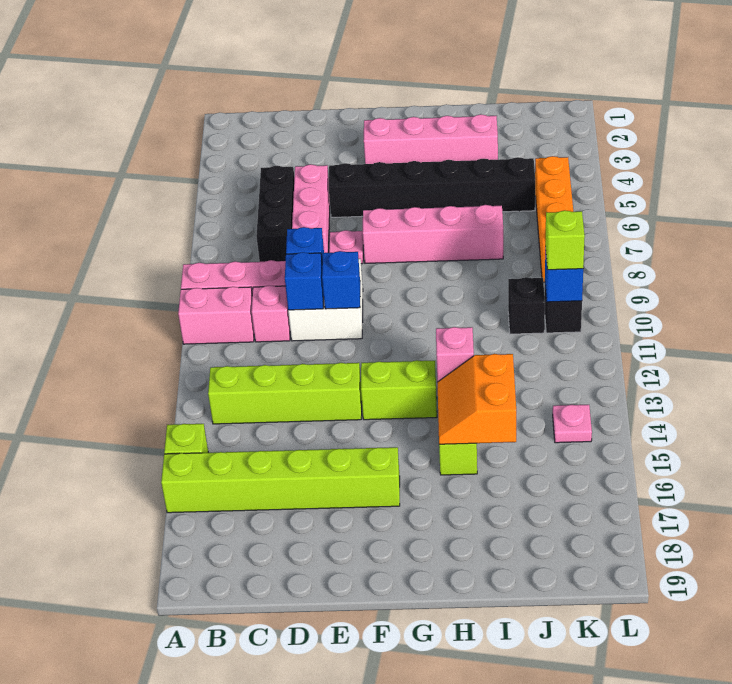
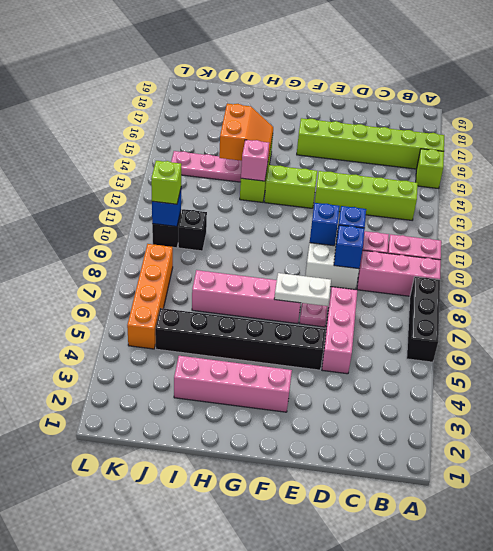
black 1x3 brick [256,166,294,262] -> black 1x3 brick moved to [407,277,440,362]
none -> white 1x2 plate [274,273,331,306]
pink 1x1 plate [553,405,592,443] -> pink 1x3 plate [171,151,242,182]

